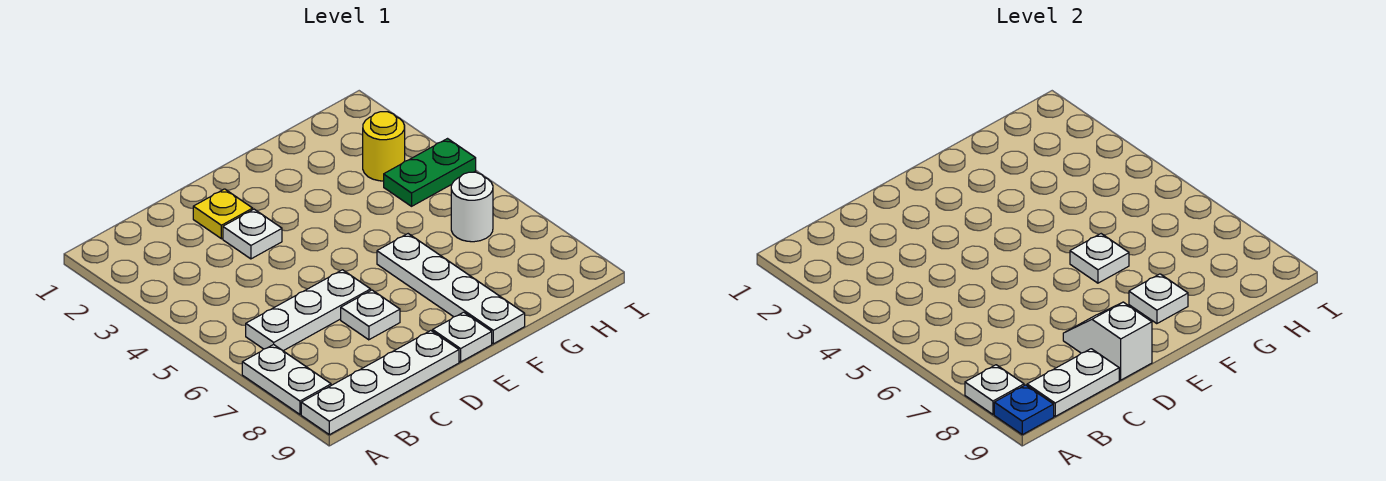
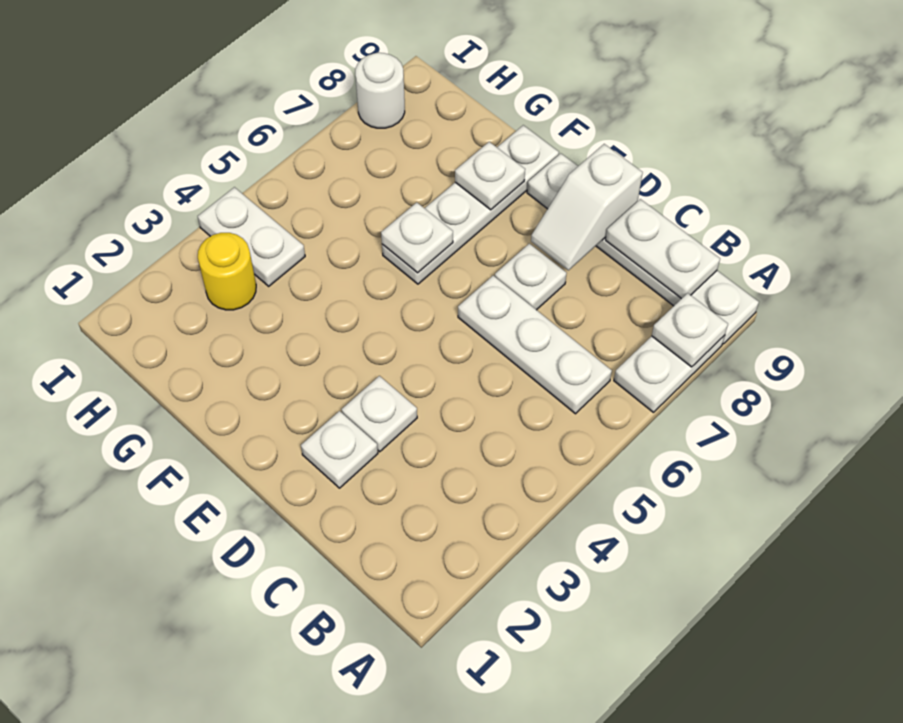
blue 1x1 plate [994,385,1054,435] -> none
yellow 1x1 plate [193,189,253,239] -> white 1x1 plate [301,411,378,488]
green 1x2 plate [384,139,476,206] -> white 1x2 plate [198,187,305,286]
white 1x1 round brick [451,172,493,242] -> white 1x1 round brick moved to [355,53,405,128]

